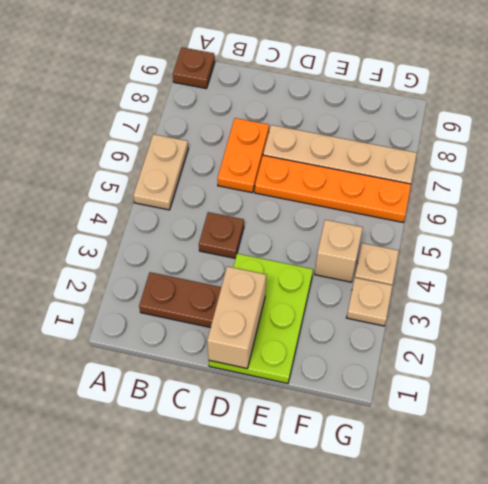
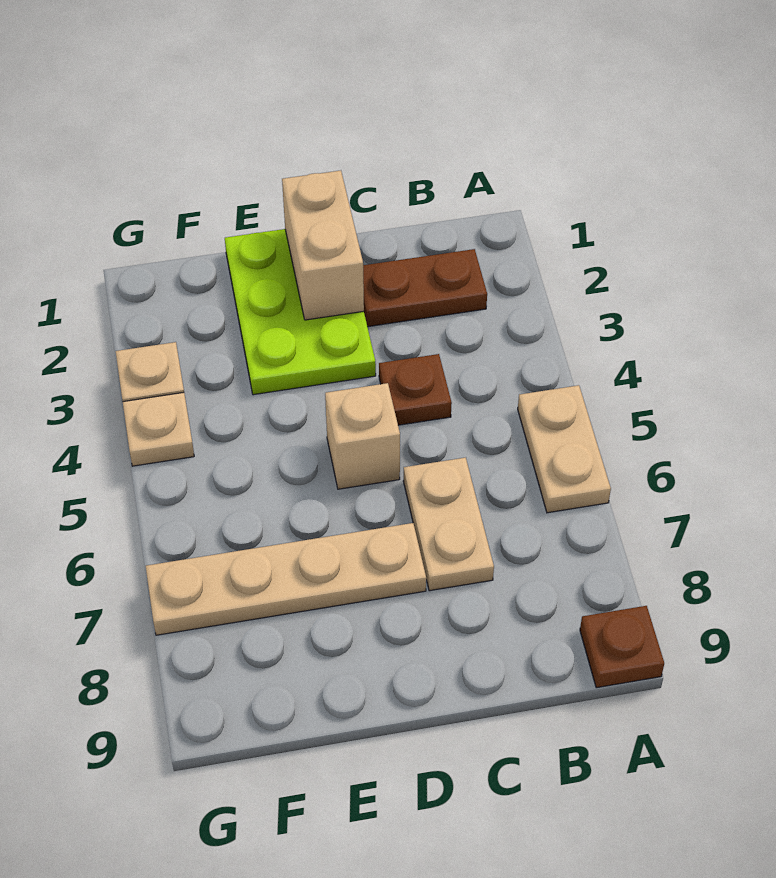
orange 1x2 plate [217,118,269,193] -> tan 1x2 plate [403,458,494,591]
orange 1x4 plate [255,156,411,222] -> none
tan 1x1 brick [315,220,363,282] -> tan 1x1 brick moved to [325,383,400,489]

